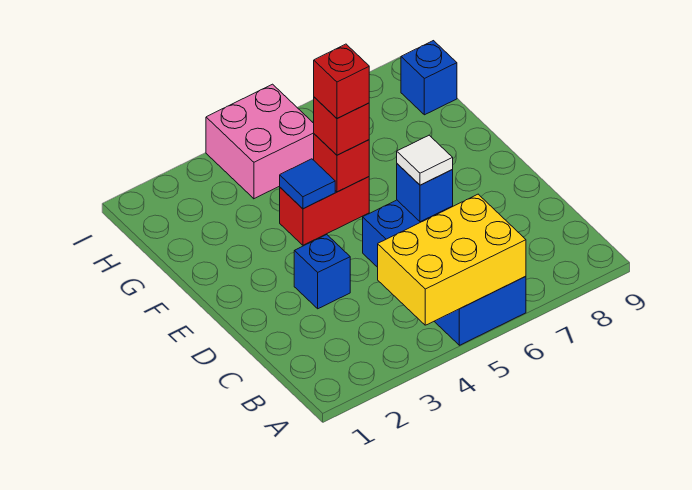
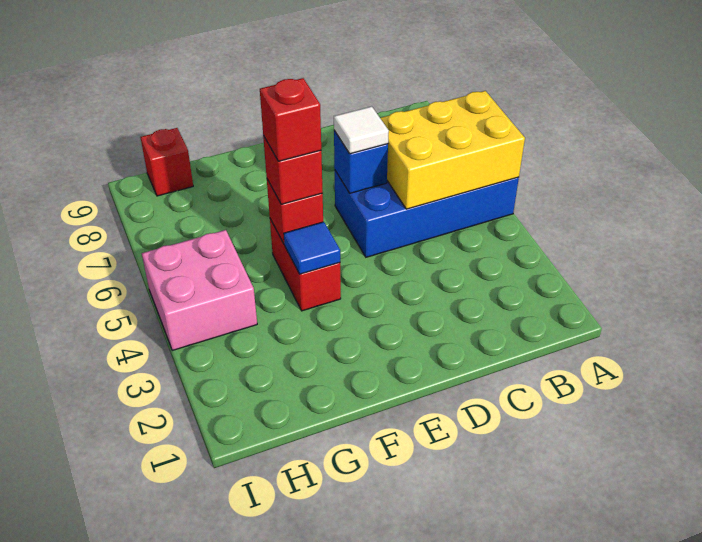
yellow 2x3 brick [378,194,526,325] -> yellow 2x3 brick turned to [380,91,525,209]
blue 1x1 brick [294,235,350,309] -> none
blue 1x1 brick [401,41,457,115] -> red 1x1 brick [140,128,193,196]

